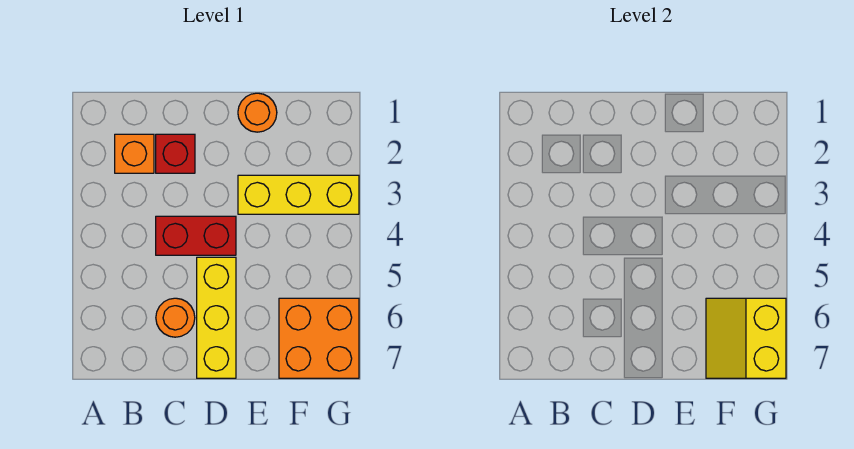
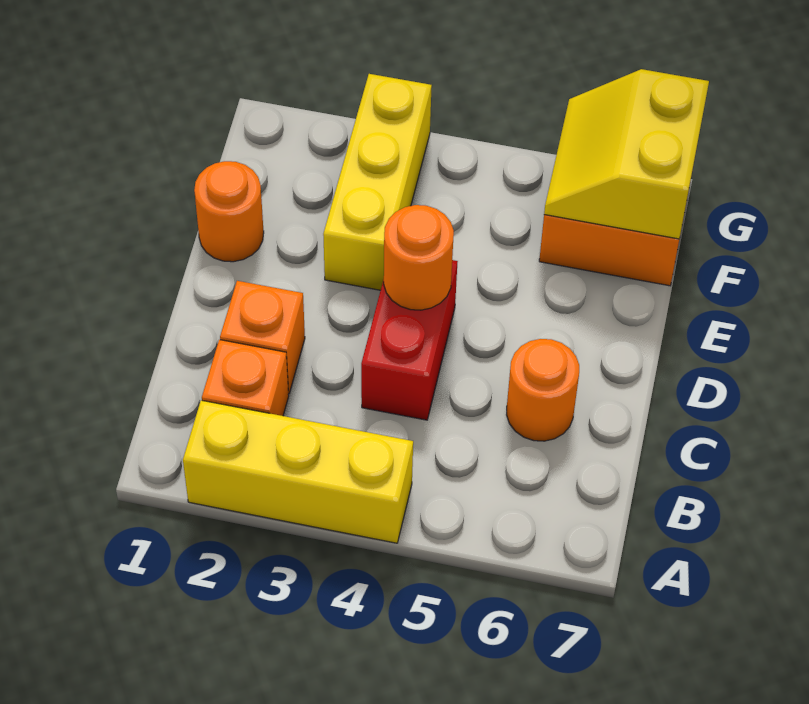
red 1x1 brick [156,134,195,173] -> orange 1x1 brick [220,281,305,394]
none -> orange 1x1 round brick [384,205,454,310]
yellow 1x3 brick [197,257,236,378] -> yellow 1x3 brick moved to [183,400,413,543]
yellow 2x2 slope [706,298,786,378] -> yellow 2x2 slope turned to [544,69,709,239]

